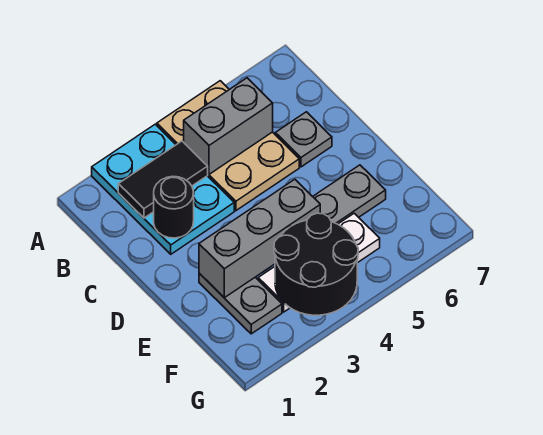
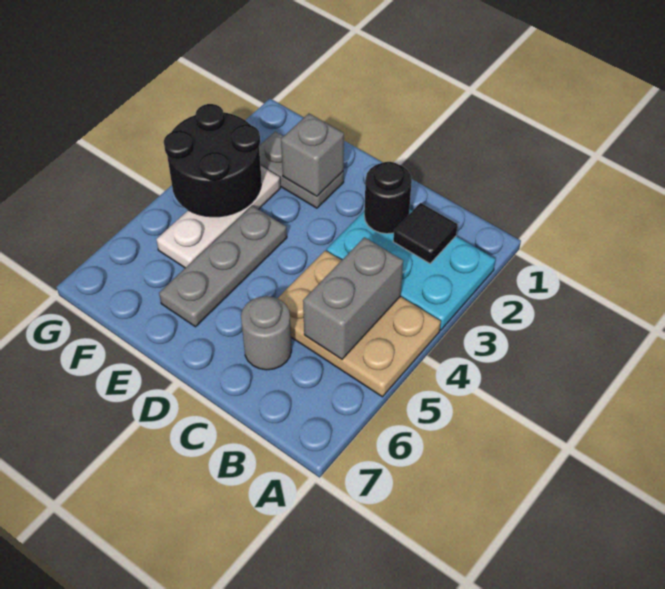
black 1x2 tile [118,141,208,218] -> black 1x1 tile [393,203,458,264]
grey 1x1 plate [275,112,332,167] -> grey 1x1 round brick [241,296,292,370]
grey 1x3 brick [199,179,320,298] -> grey 1x1 brick [281,113,344,196]

